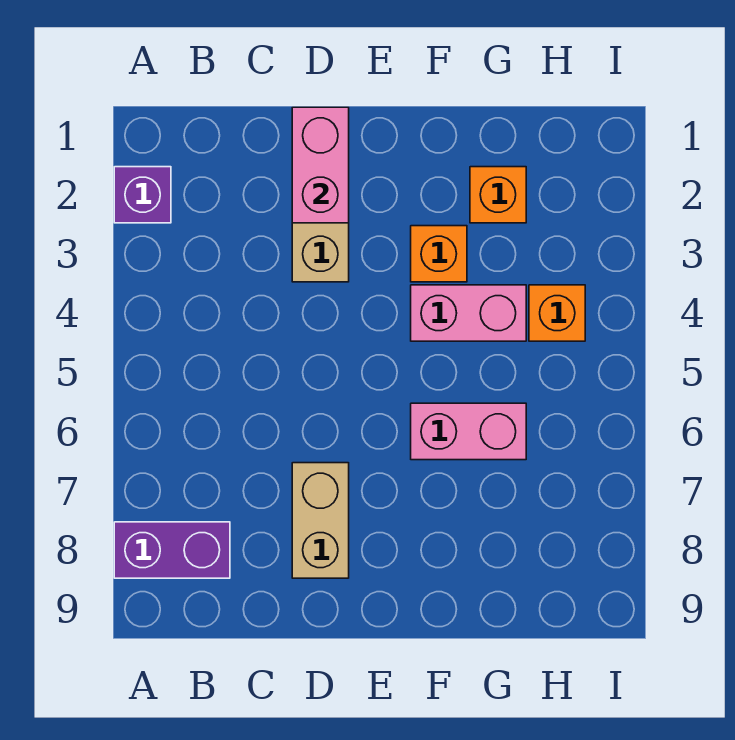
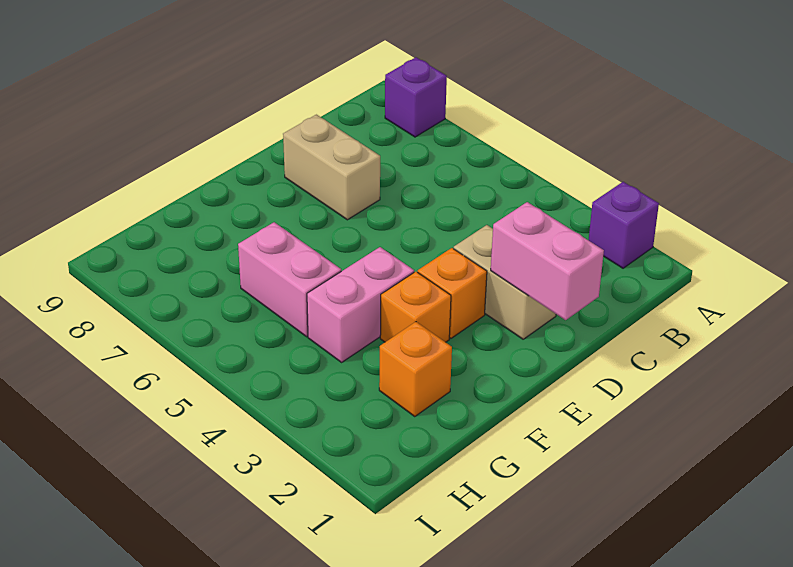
purple 1x2 brick [114,522,230,578] -> purple 1x1 brick [385,57,447,137]
pink 1x2 brick [411,403,526,460] -> pink 1x2 brick turned to [238,222,341,337]
orange 1x1 brick [529,285,585,341] -> orange 1x1 brick moved to [418,248,487,338]

